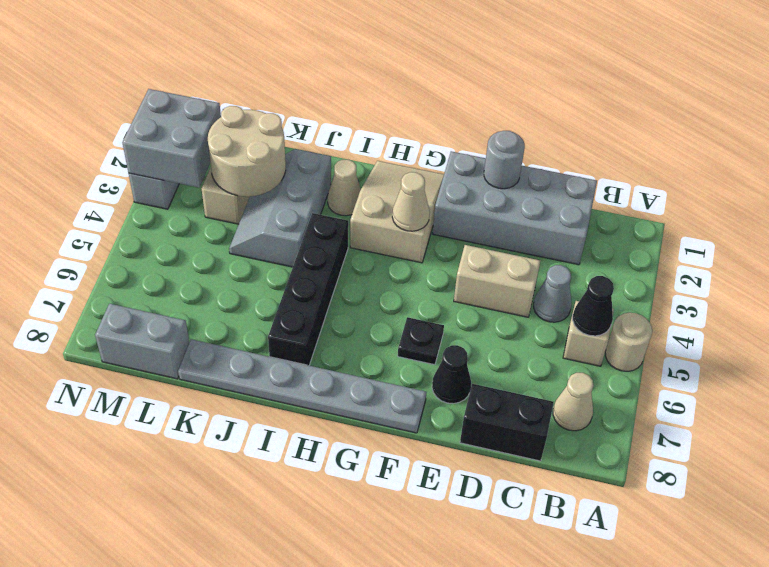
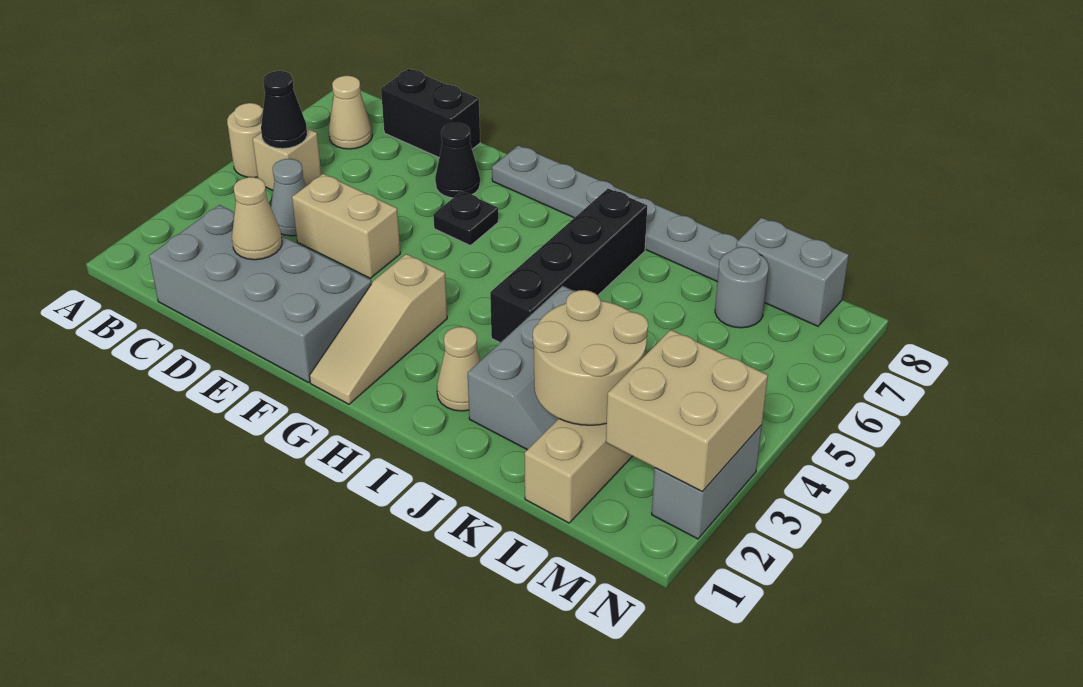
grey 1x1 round brick [484,131,525,189] -> grey 1x1 round brick moved to [715,247,769,328]
tan 2x3 slope [350,161,444,263] -> tan 1x3 slope [310,254,447,404]
tan 1x1 cone [392,172,430,231] -> tan 1x1 cone moved to [232,177,282,260]
grey 2x2 brick [122,89,221,188] -> tan 2x2 brick [606,330,768,492]

